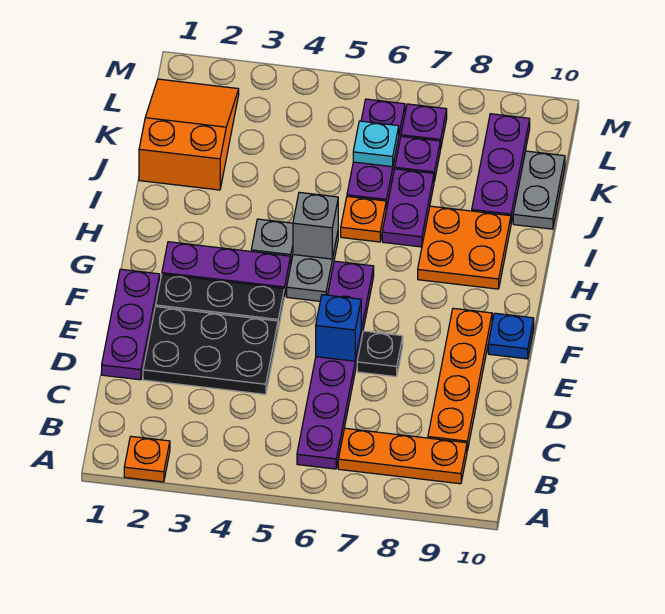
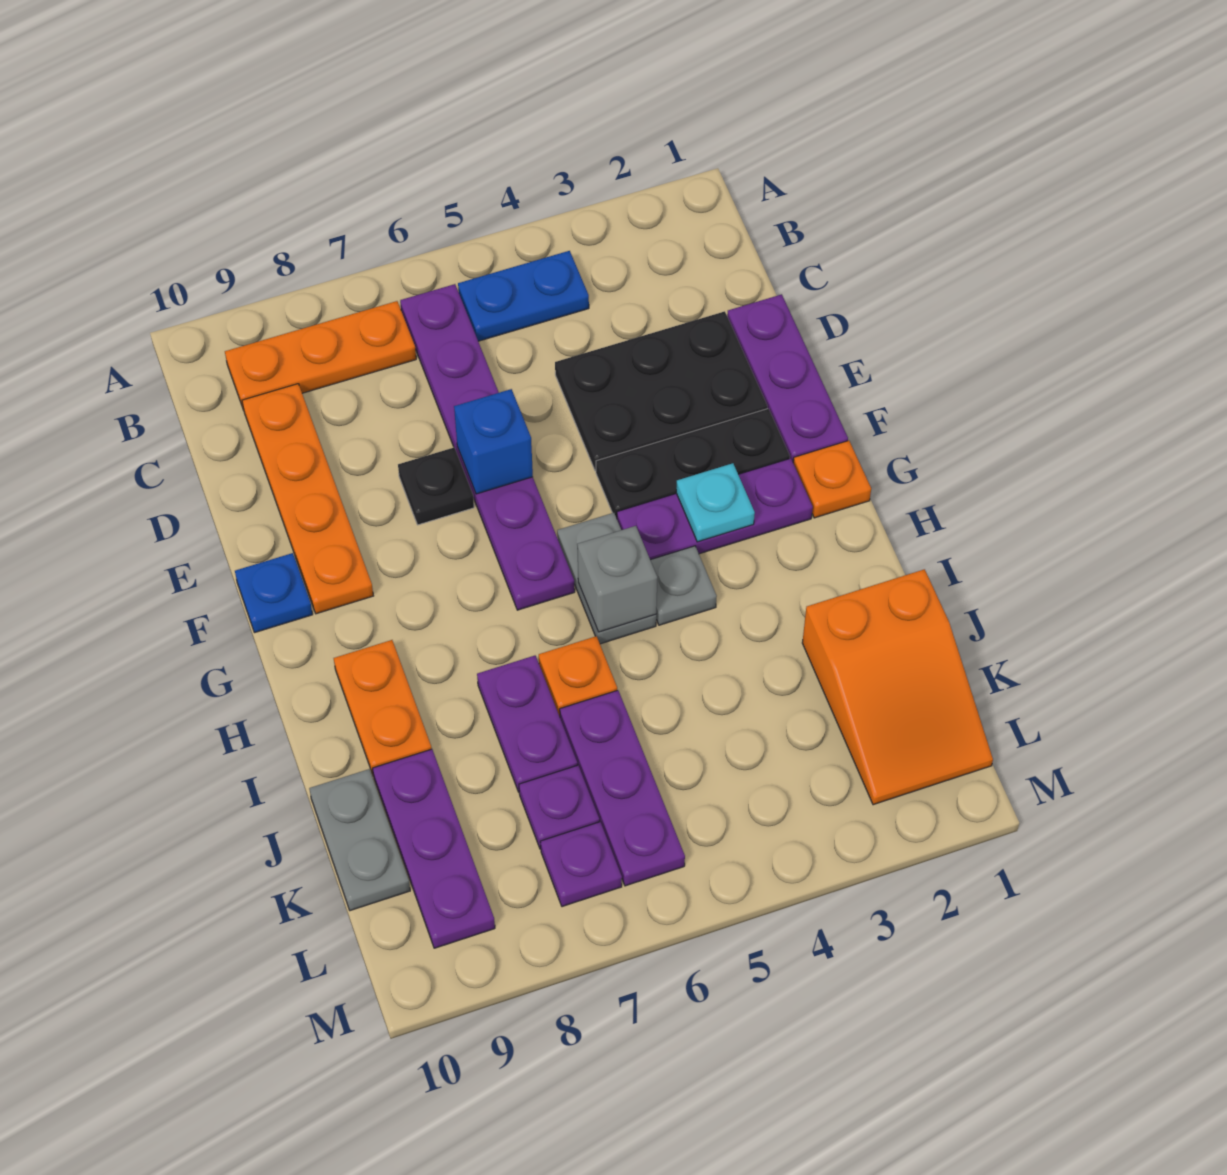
orange 1x1 plate [124,436,170,482] -> orange 1x1 plate moved to [793,441,871,518]
none -> blue 1x2 plate [458,251,589,341]
orange 2x2 plate [418,206,511,289] -> orange 1x2 plate [334,640,432,776]
cyan 1x1 plate [353,121,399,167] -> cyan 1x1 plate moved to [676,463,755,542]

